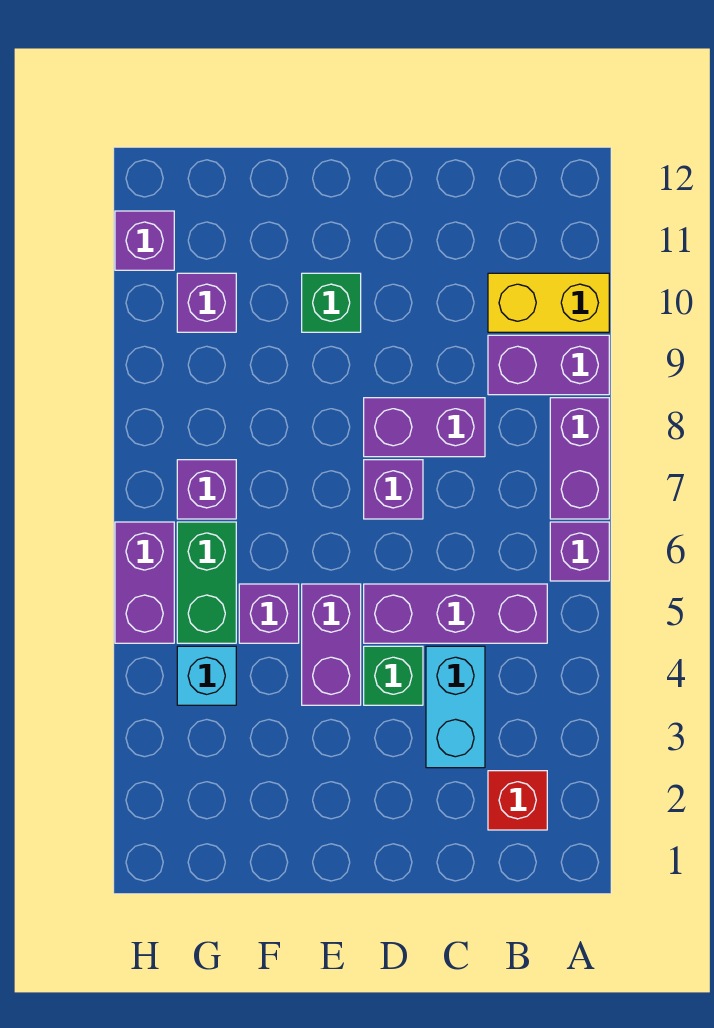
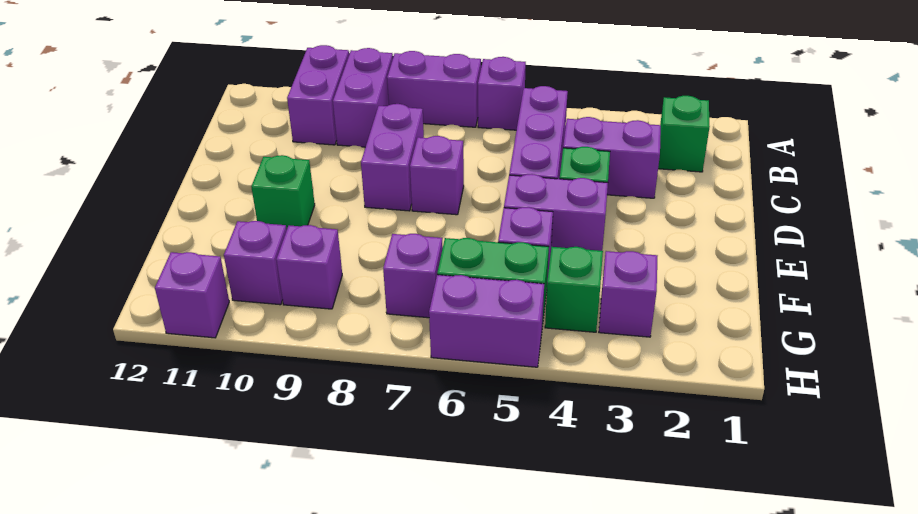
yellow 1x2 brick [488,273,609,332] -> purple 1x2 brick [287,45,349,145]
red 1x1 brick [488,771,547,830] -> green 1x1 brick [658,96,710,172]
cyan 1x2 brick [426,646,485,768] -> purple 1x2 brick [563,117,661,198]
none -> purple 1x1 brick [599,251,657,337]
cyan 1x1 brick [177,646,236,705] -> green 1x1 brick [545,247,603,332]
none -> purple 1x1 brick [276,225,342,309]

